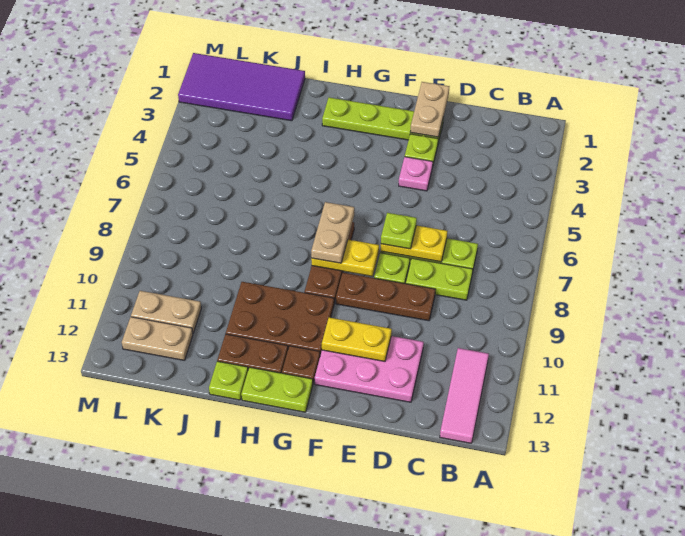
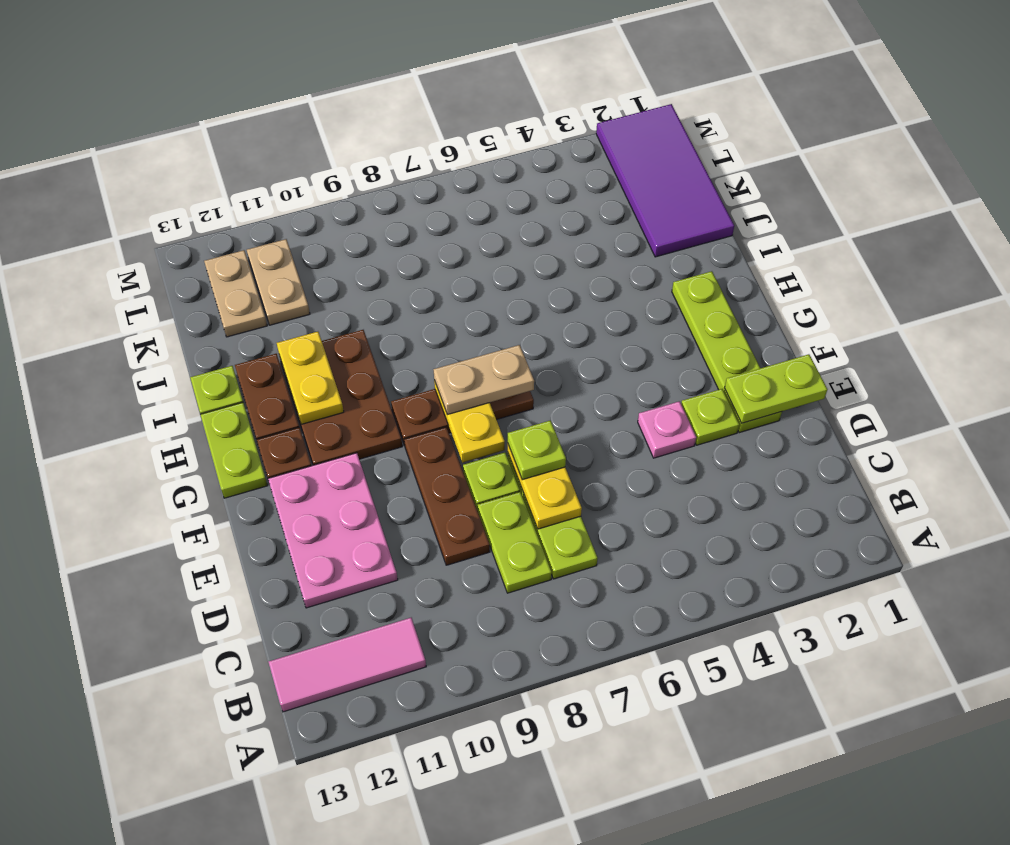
tan 1x2 plate [410,82,449,137] -> lime 1x2 plate [725,354,827,423]
yellow 1x2 plate [322,317,392,361] -> yellow 1x2 plate moved to [277,332,344,424]

